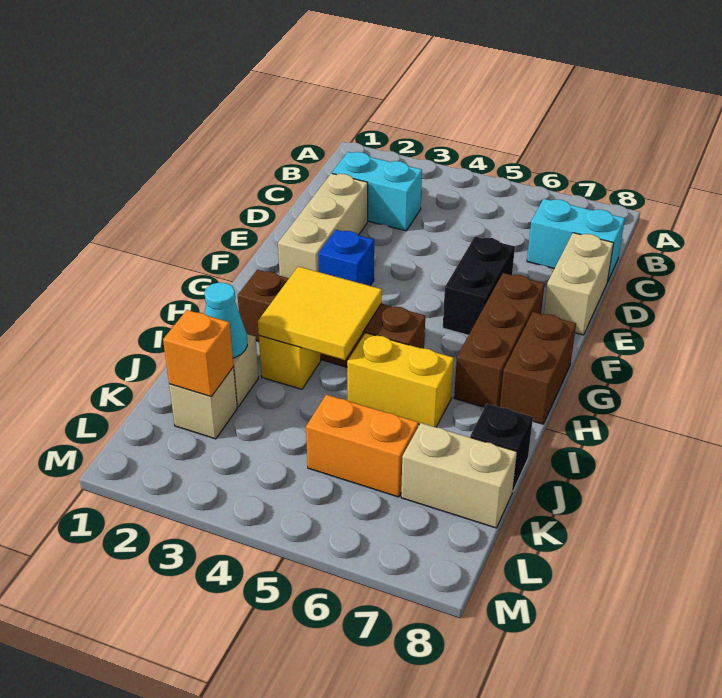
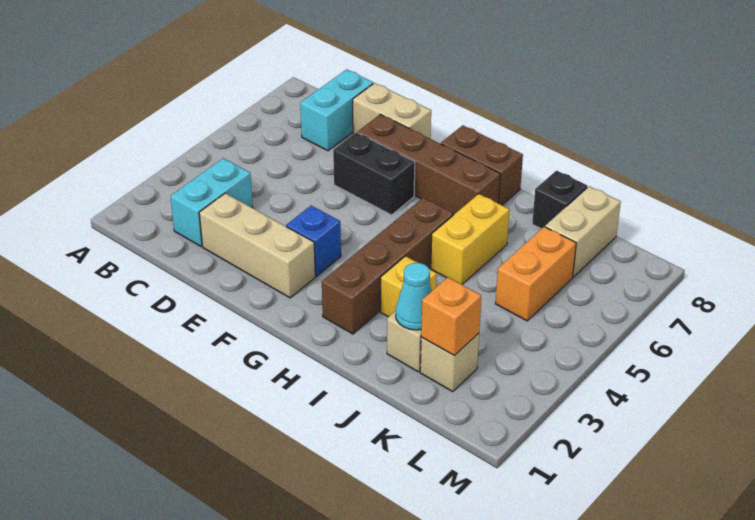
brown 1x3 brick [454,273,545,407] -> brown 1x4 brick [358,114,500,215]
yellow 2x2 tile [258,267,382,360] -> none

